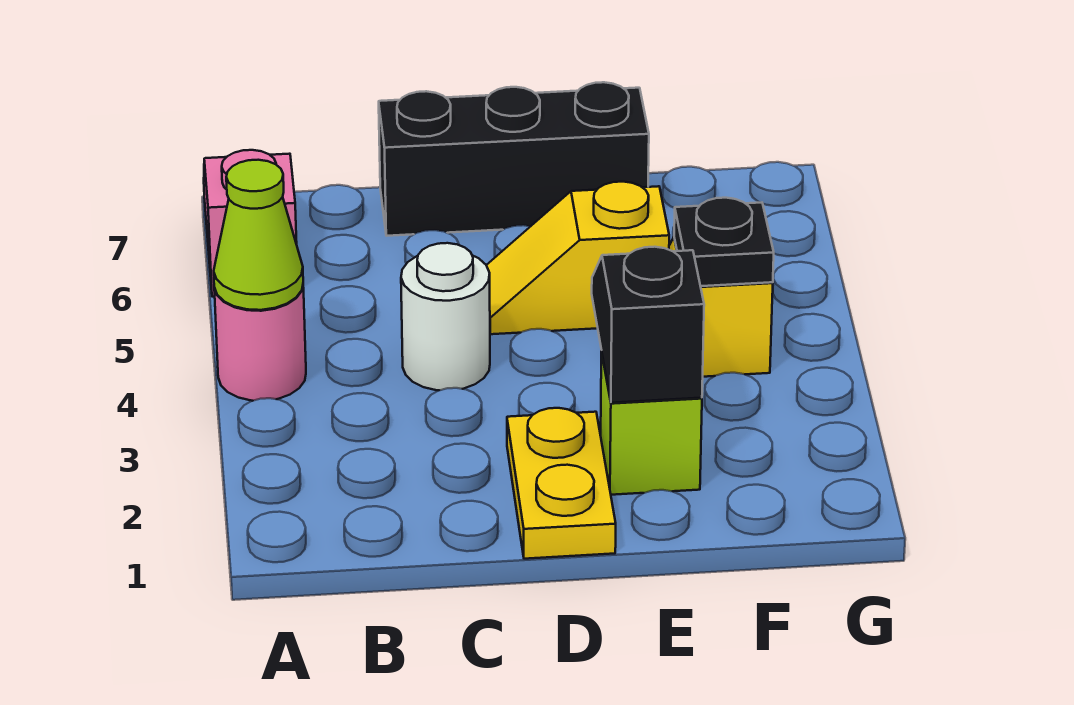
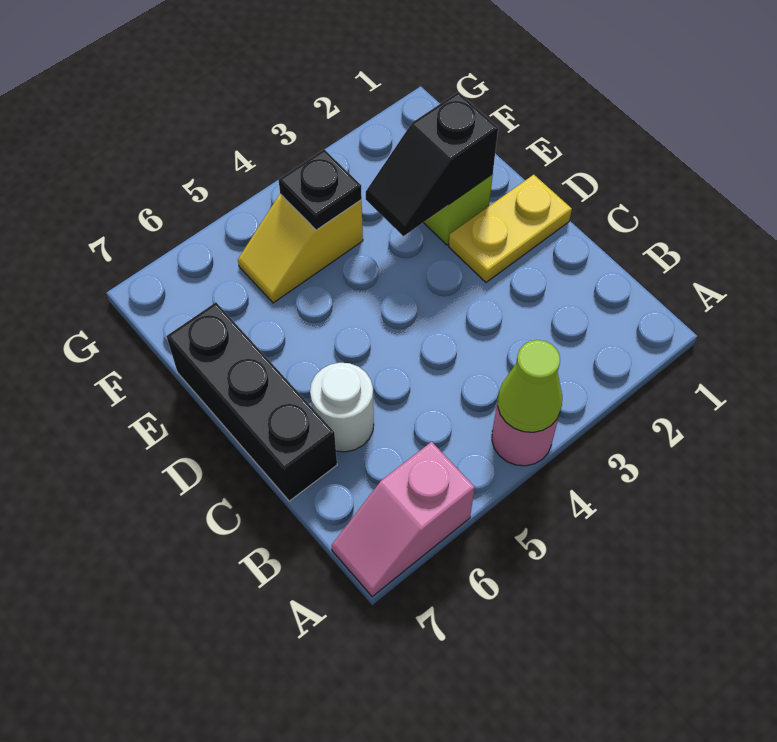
white 1x1 round brick [401,243,490,390] -> white 1x1 round brick moved to [310,363,374,452]
yellow 1x2 slope [486,182,669,334] -> none

